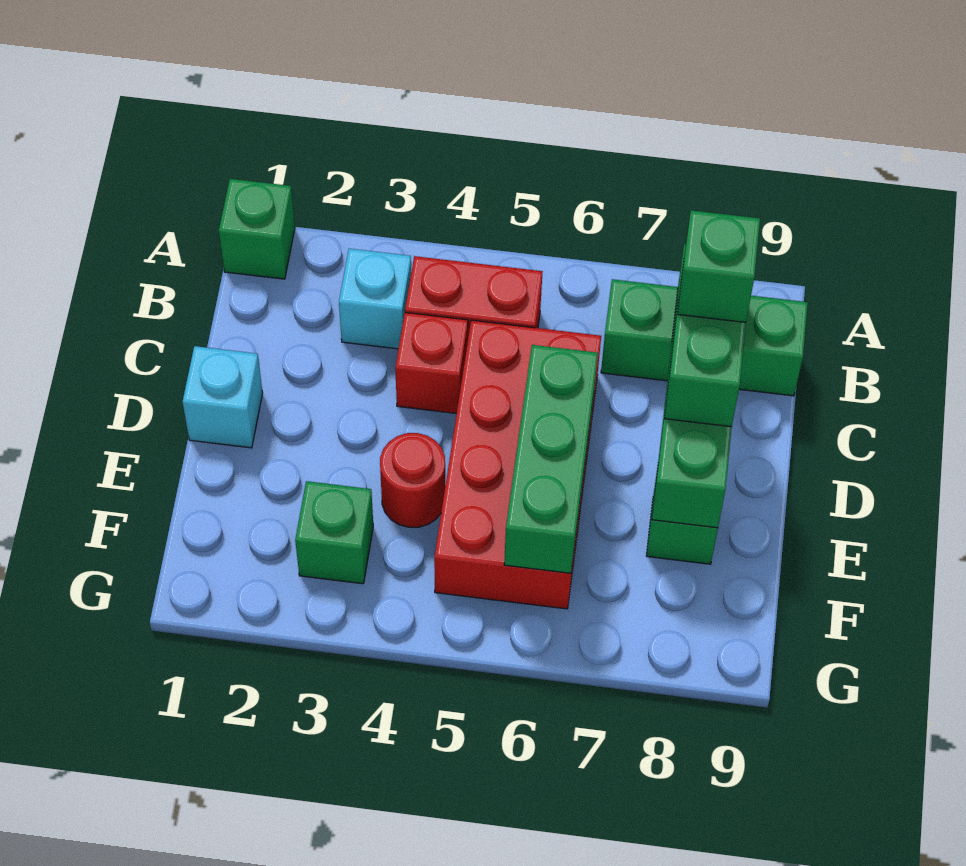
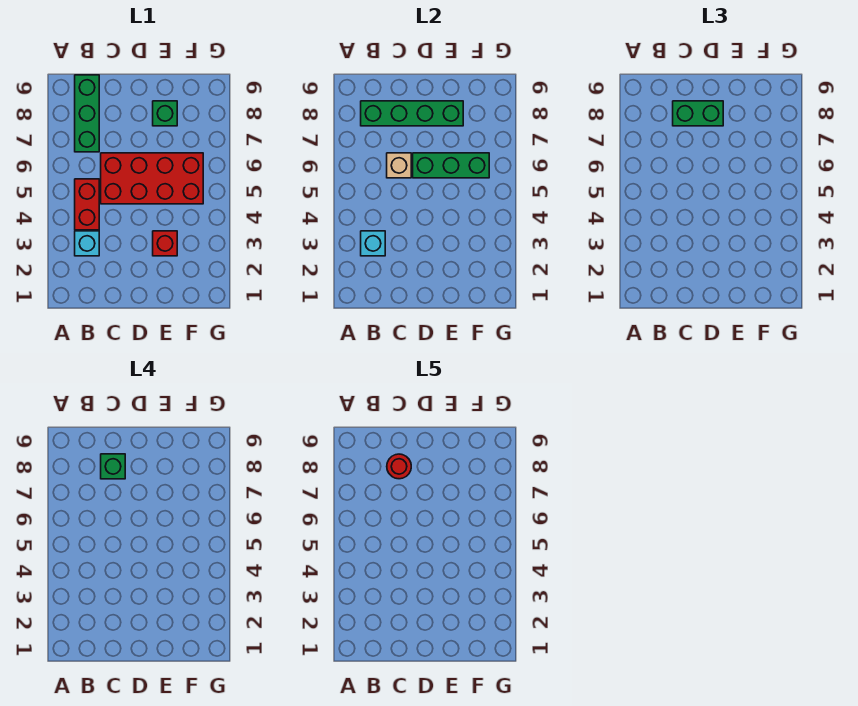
green 1x1 brick [219,179,295,279] -> none
red 1x1 brick [395,313,468,414] -> red 1x1 brick moved to [153,231,177,256]
none -> tan 1x1 brick [387,153,411,178]
cyan 1x1 brick [183,346,263,448] -> cyan 1x1 brick moved to [361,231,385,256]
red 1x1 round brick [380,433,445,527] -> red 1x1 round brick moved to [387,454,411,479]
green 1x1 brick [295,481,373,584] -> none

